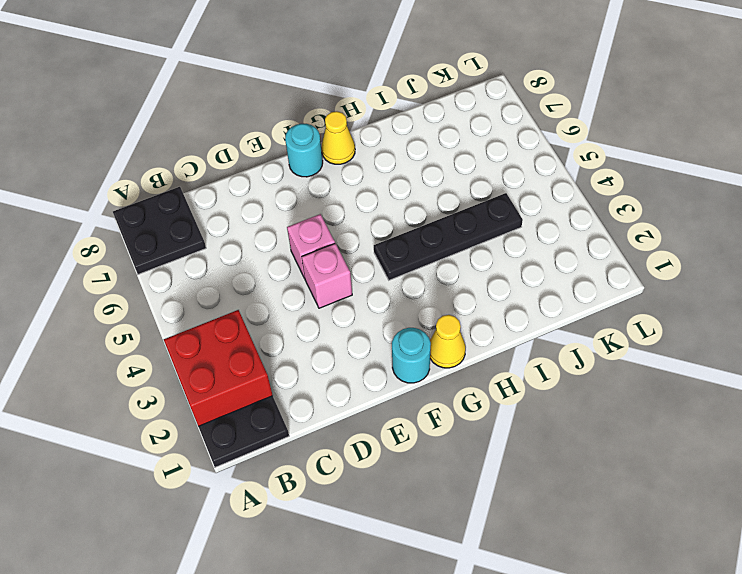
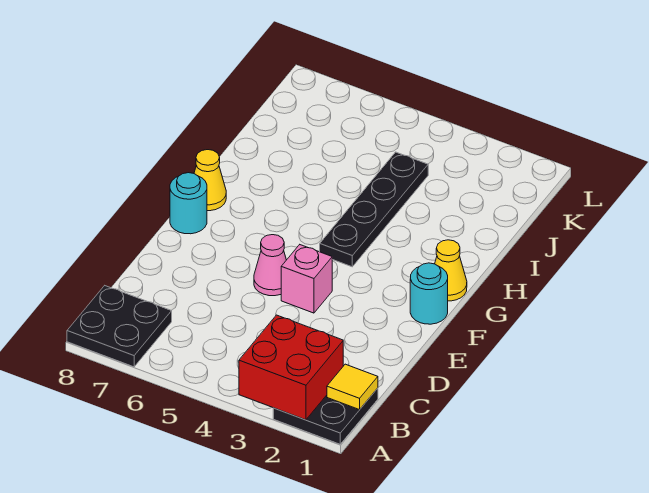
none -> yellow 1x1 tile [327,364,378,410]
pink 1x1 brick [287,214,335,278] -> pink 1x1 cone [254,235,286,296]

